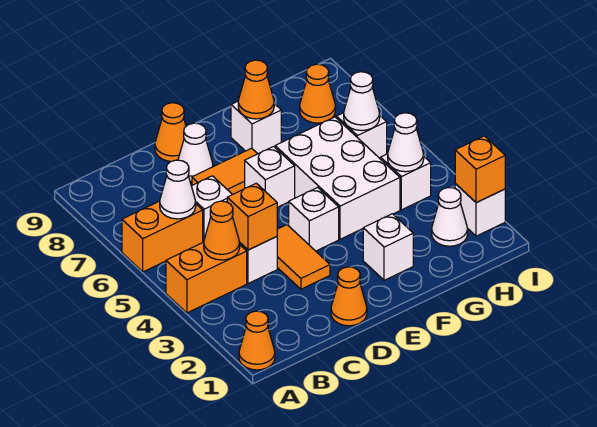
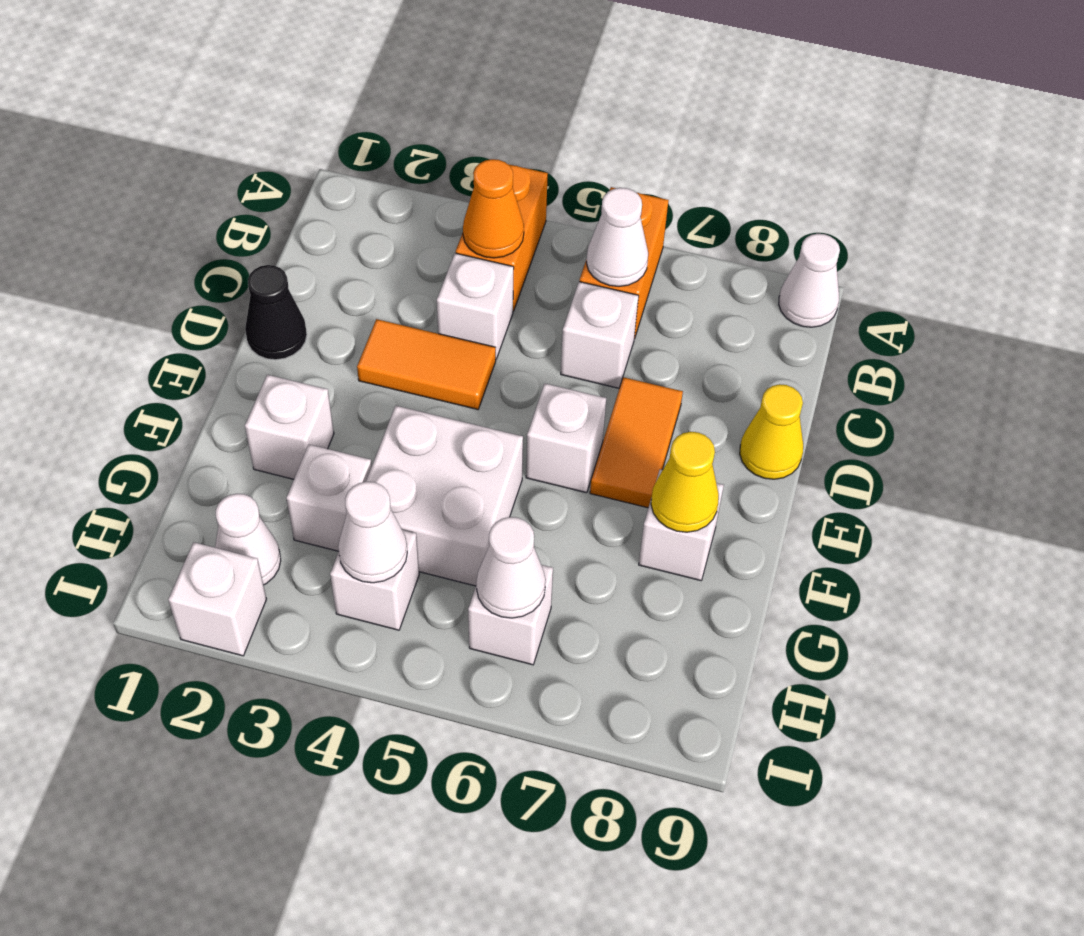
orange 1x1 cone [239,311,275,370] -> none
orange 1x1 brick [227,183,277,250] -> none
orange 1x1 cone [331,267,367,326] -> black 1x1 cone [245,265,307,360]
white 1x1 cone [178,123,213,182] -> white 1x1 cone moved to [779,234,840,327]
orange 1x1 cone [155,103,186,161] -> yellow 1x1 cone [740,384,803,479]
white 1x1 brick [289,187,339,251] -> white 1x1 brick moved to [286,444,372,551]
white 2x3 brick [275,117,400,239] -> white 2x2 brick [366,406,523,586]
orange 1x1 cone [238,60,274,119] -> yellow 1x1 cone [651,432,719,532]
orange 1x1 cone [300,64,336,123] -> none
orange 1x1 brick [455,136,505,203] -> none

